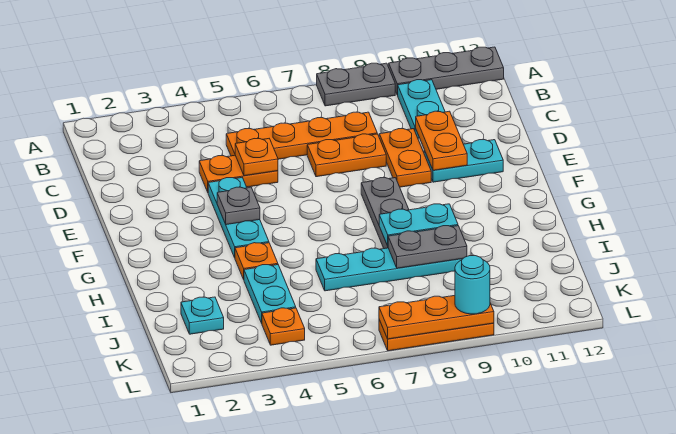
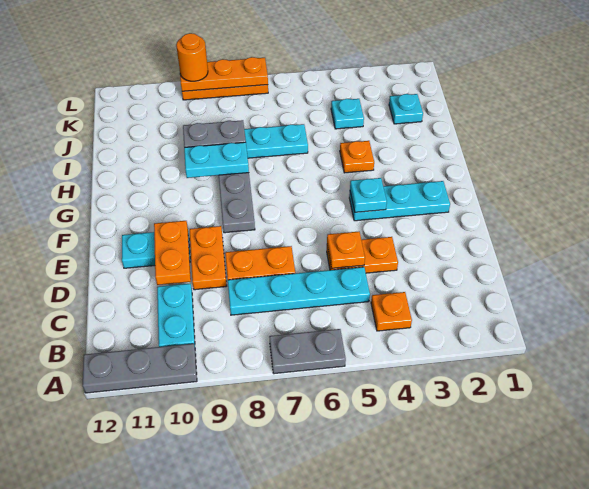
grey 1x2 plate [317,63,395,106] -> grey 1x2 plate moved to [269,329,346,374]
orange 1x4 plate [226,112,377,159] -> cyan 1x4 plate [228,267,370,315]
cyan 1x3 plate [208,178,269,258] -> cyan 1x3 plate turned to [349,181,450,221]
grey 1x1 plate [217,187,260,225] -> cyan 1x1 plate [350,178,387,212]
cyan 1x2 plate [244,265,296,323] -> cyan 1x1 plate [331,99,364,129]
orange 1x1 plate [262,308,305,345] -> orange 1x1 plate moved to [371,292,412,331]
cyan 1x1 round brick [455,256,490,314] -> orange 1x1 round brick [176,33,208,81]

